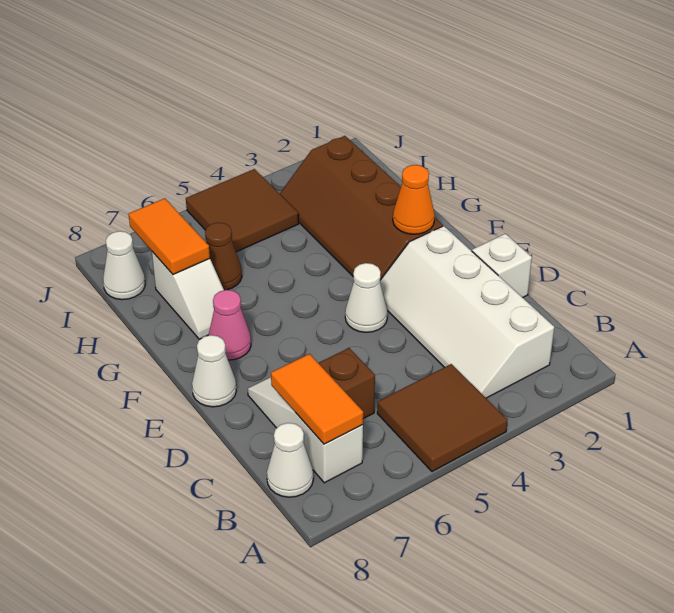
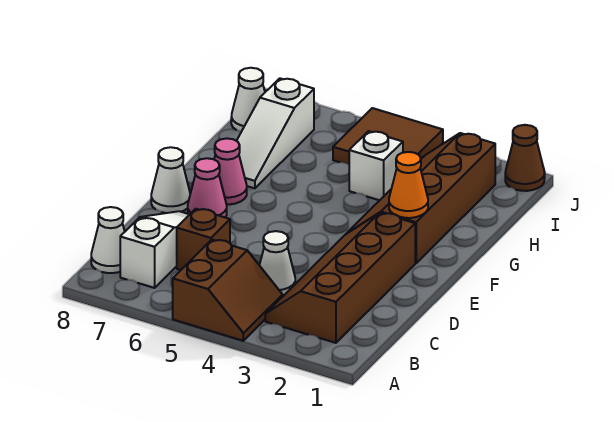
brown 2x2 tile [377,364,507,472] -> brown 2x2 slope [173,240,283,341]
white 2x4 slope [380,226,554,398] -> brown 2x4 slope [265,213,415,343]
orange 1x2 tile [271,354,363,444] -> none
white 1x1 brick [472,234,532,298] -> white 1x1 brick moved to [349,131,403,200]
white 1x1 cone [345,263,388,332] -> white 1x1 cone moved to [259,231,295,296]
none -> pink 1x1 cone [188,158,227,217]
white 1x2 slope [152,252,224,339] -> white 1x3 slope [237,78,314,188]
brown 1x1 cone [205,223,242,290] -> brown 1x1 cone moved to [505,125,545,191]
orange 1x2 tile [129,198,210,274] -> none

